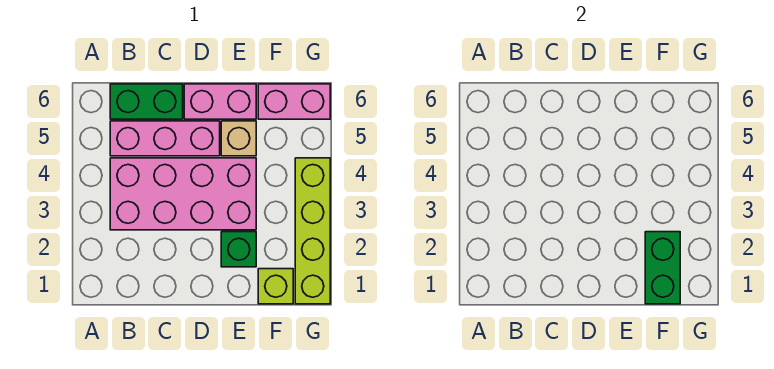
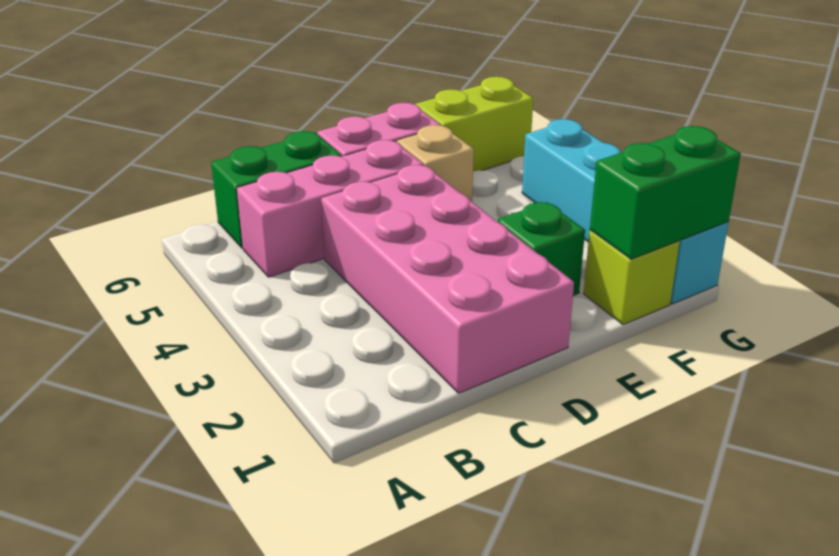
pink 2x4 brick [110,158,256,230] -> pink 2x4 brick turned to [321,165,574,393]
green 1x2 brick [645,232,680,304] -> green 1x2 brick turned to [590,126,741,259]
pink 1x2 brick [258,84,330,119] -> lime 1x2 brick [415,77,533,172]
lime 1x4 brick [295,158,330,304] -> cyan 1x4 brick [522,119,729,304]

